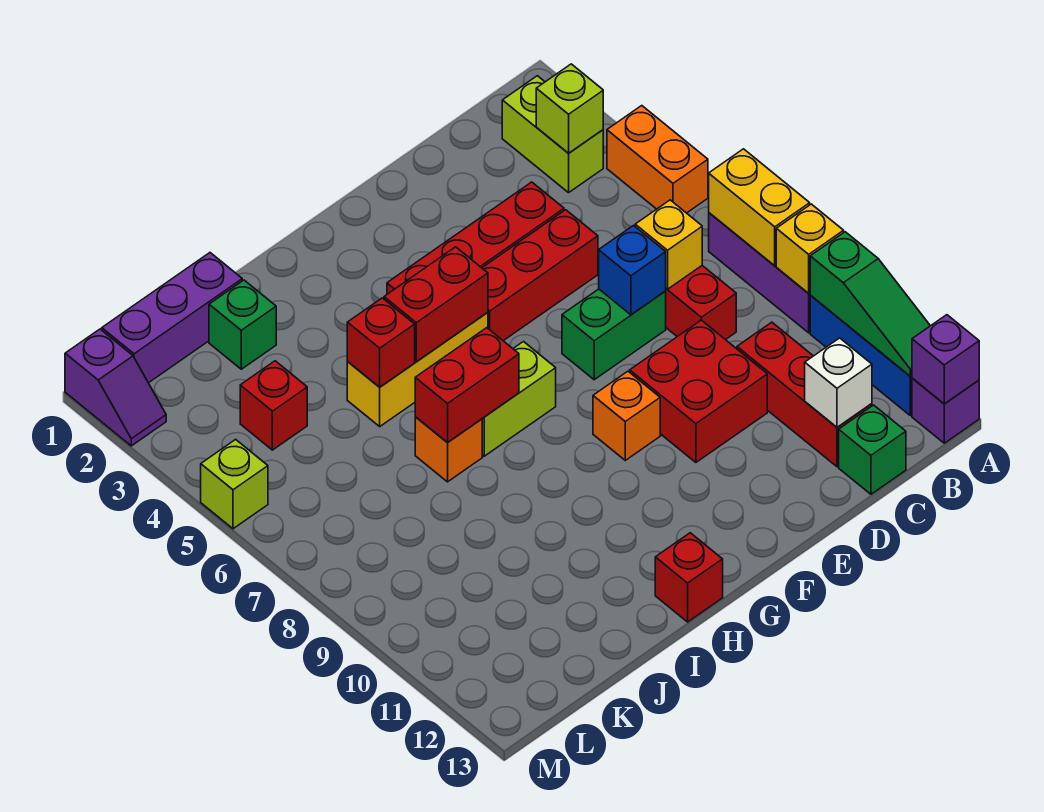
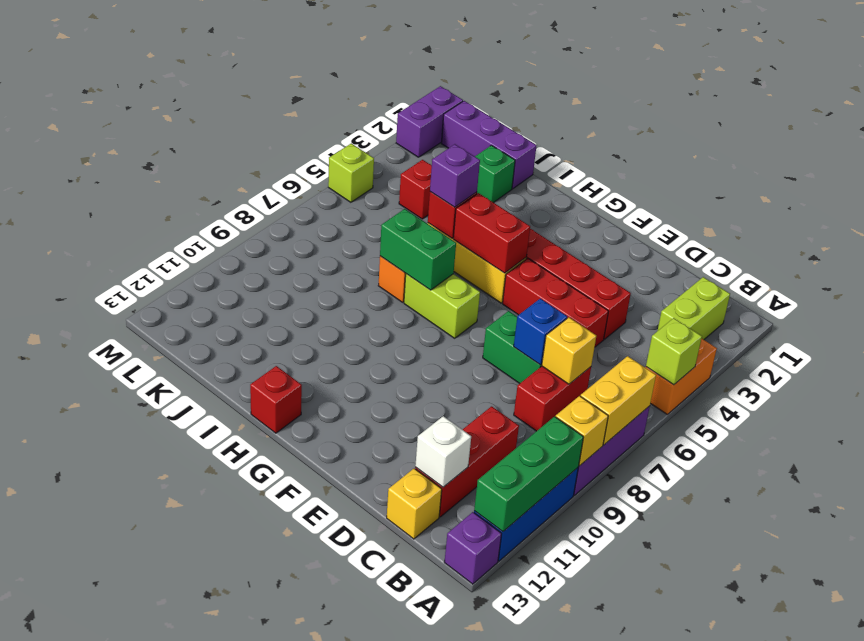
green 1x3 slope [810,232,930,376] -> green 1x3 brick [474,417,583,532]
purple 1x1 brick [912,315,979,404] -> purple 1x1 brick moved to [430,144,480,207]
lime 1x1 brick [536,64,603,153] -> lime 1x1 brick moved to [646,318,702,385]
green 1x1 brick [839,405,906,494] -> yellow 1x1 brick [387,468,442,539]
red 2x2 brick [630,320,767,462] -> none
orange 1x1 brick [593,371,660,460] -> none
red 1x2 brick [415,328,519,443] -> green 1x2 brick [380,209,456,290]
purple 1x2 slope [65,329,166,446] -> purple 1x2 brick [396,86,463,157]

